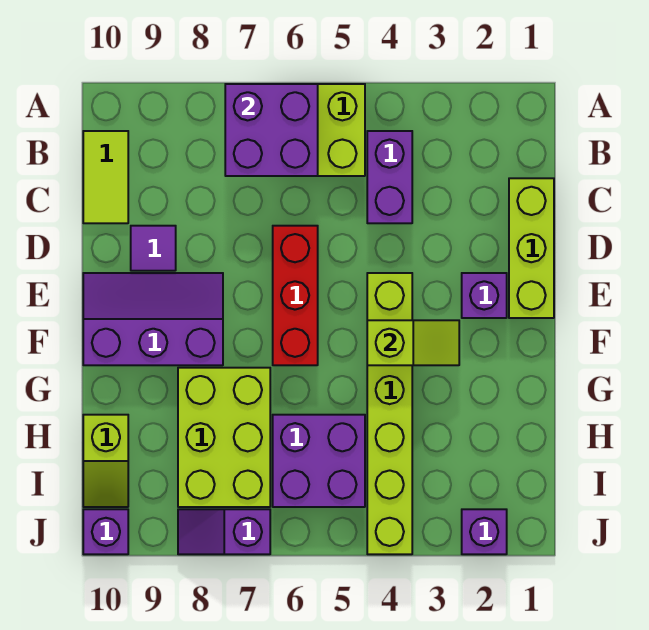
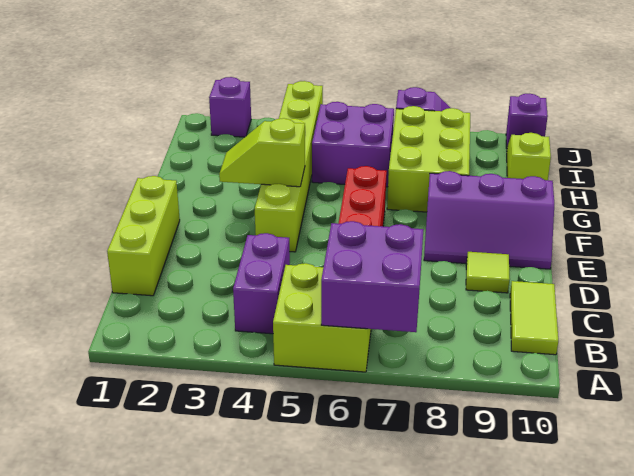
purple 1x1 tile [131,226,176,271] -> lime 1x1 tile [466,252,510,293]
purple 1x1 brick [462,273,507,318] -> none

